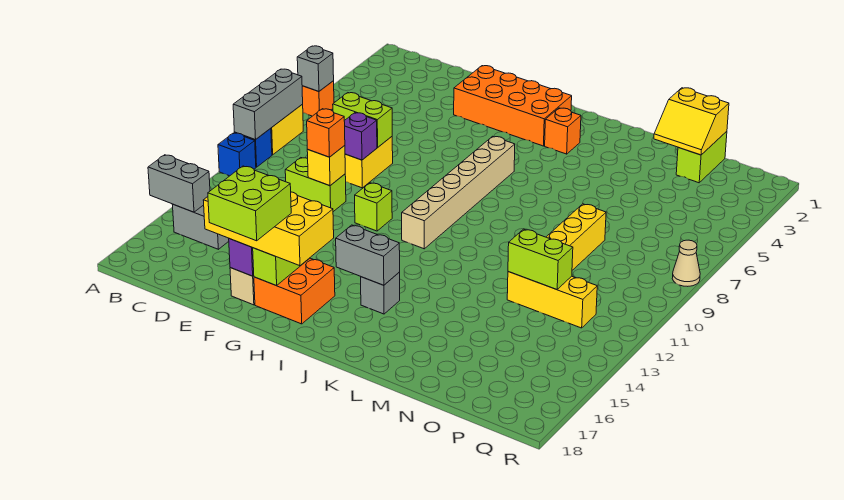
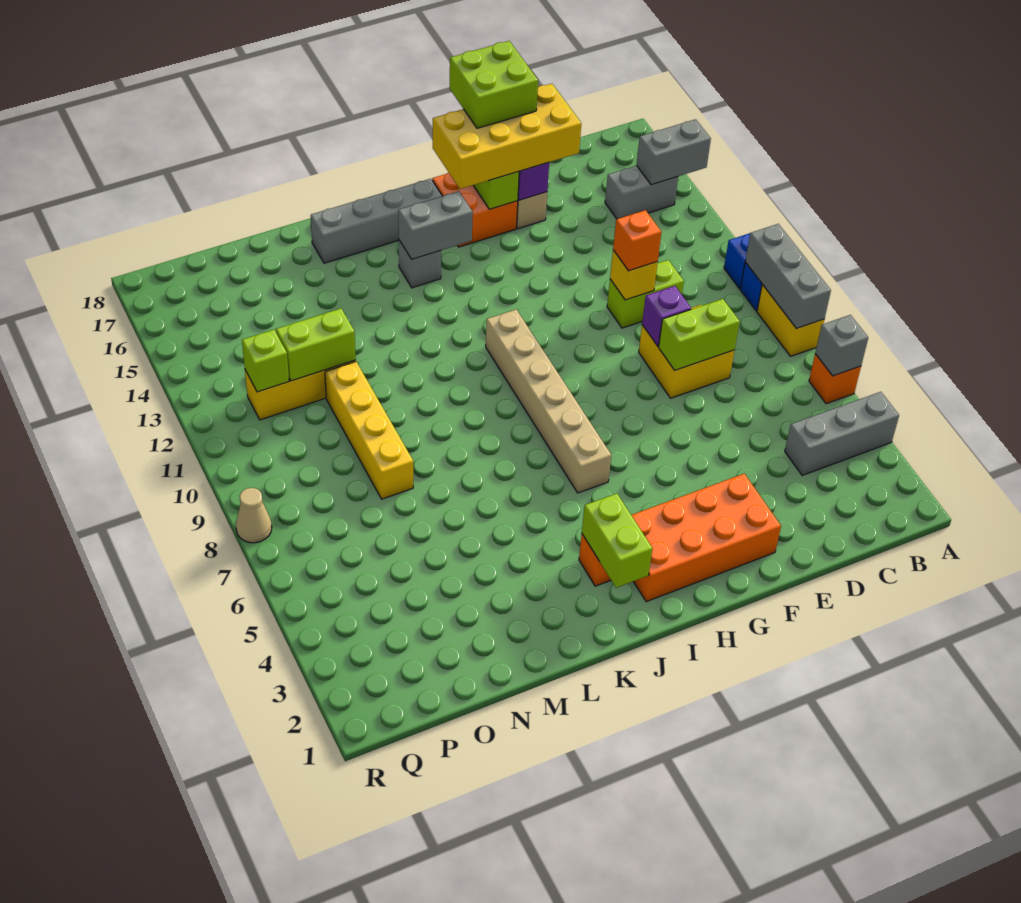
none -> grey 1x3 brick [785,392,899,475]
lime 1x1 brick [355,183,392,231] -> lime 1x1 brick moved to [242,330,289,392]
none -> grey 1x4 brick [311,179,442,263]
yellow 2x2 slope [654,88,729,155] -> none
lime 1x2 brick [676,131,727,183] -> lime 1x2 brick moved to [582,494,652,588]

